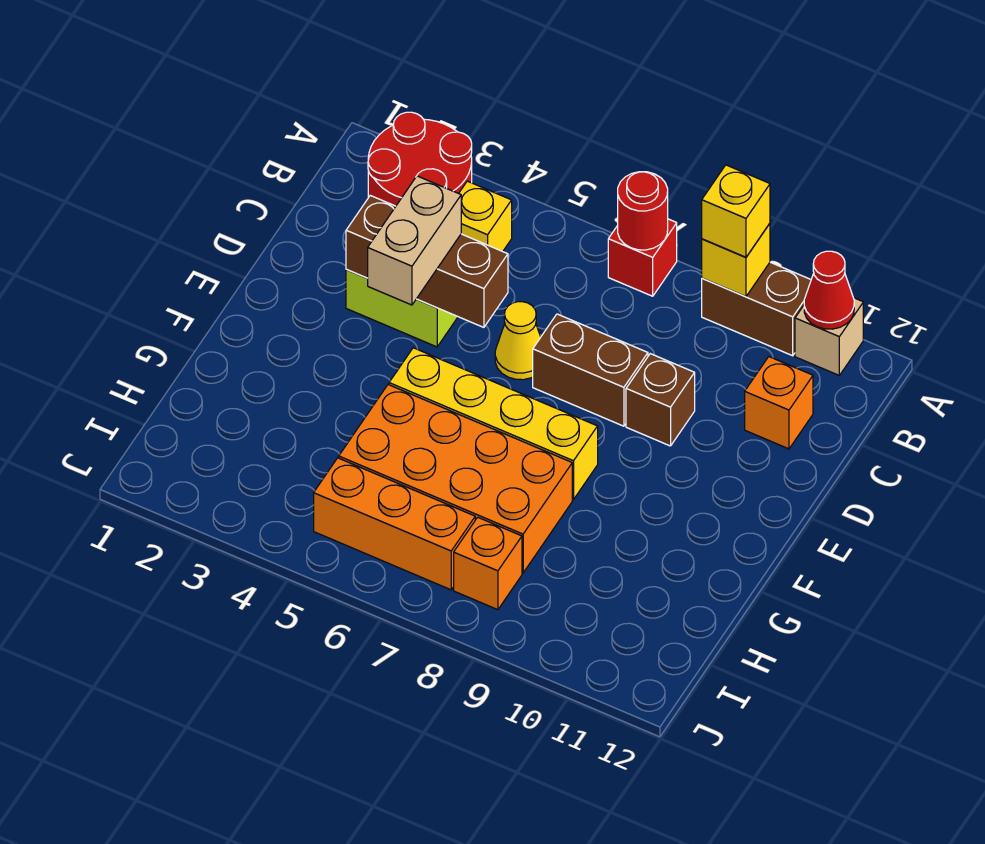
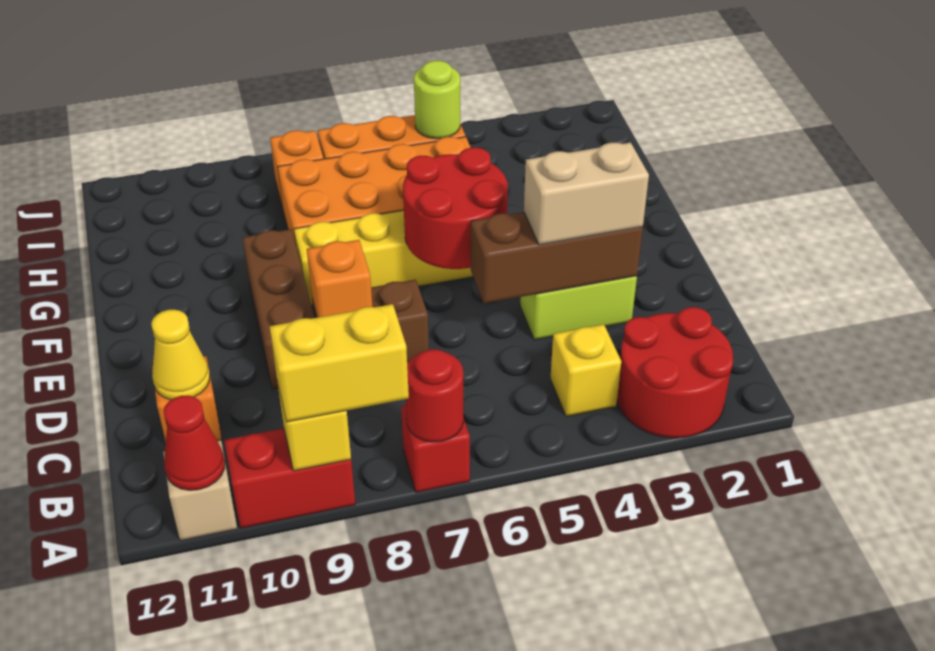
brown 1x2 brick [702,262,811,356] -> red 1x2 brick [224,428,355,528]
yellow 1x1 brick [702,165,770,257] -> yellow 1x2 brick [269,304,409,422]
tan 1x2 brick [367,176,461,305] -> tan 1x2 brick turned to [524,142,649,245]
yellow 1x1 cone [495,302,541,380] -> yellow 1x1 cone moved to [151,310,210,400]
none -> orange 1x1 brick [307,240,372,318]
brown 1x1 brick [626,354,695,446] -> brown 1x3 brick [242,229,314,389]
none -> red 2x2 round brick [403,147,508,269]
none -> lime 1x1 round brick [414,61,460,139]

